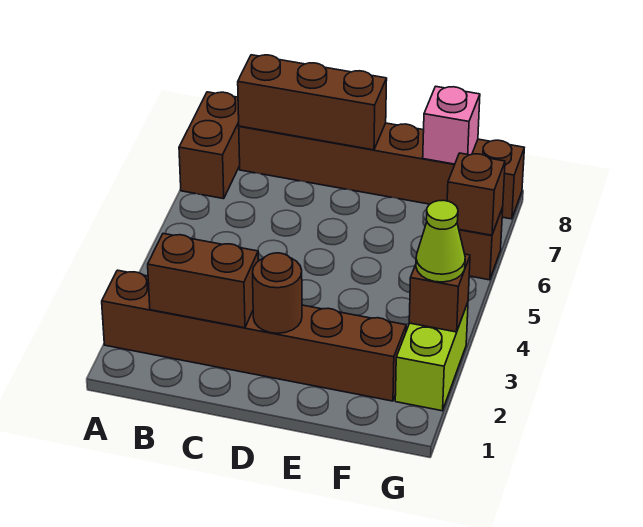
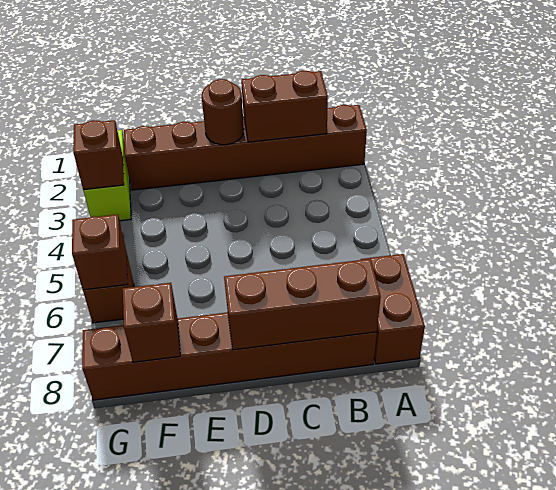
pink 1x1 brick [423,86,480,164] -> brown 1x1 brick [123,283,180,362]
lime 1x1 cone [416,200,465,282] -> none

